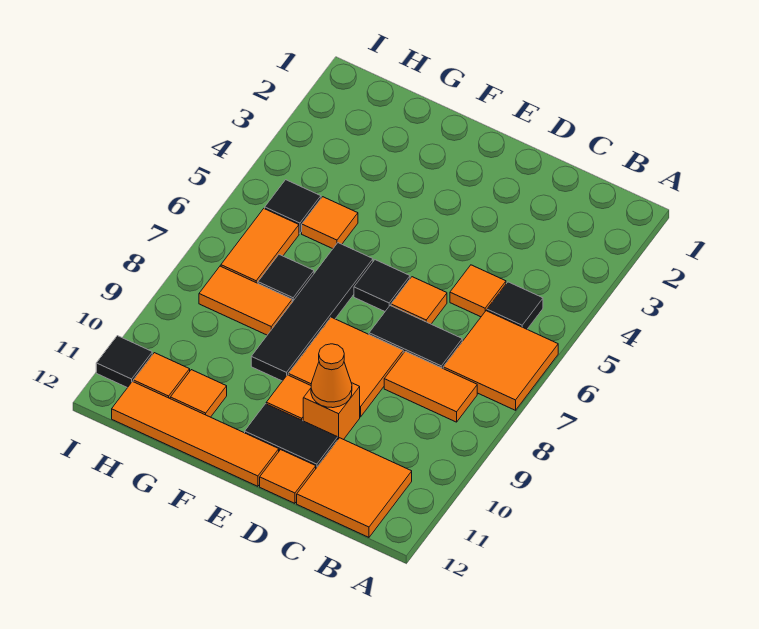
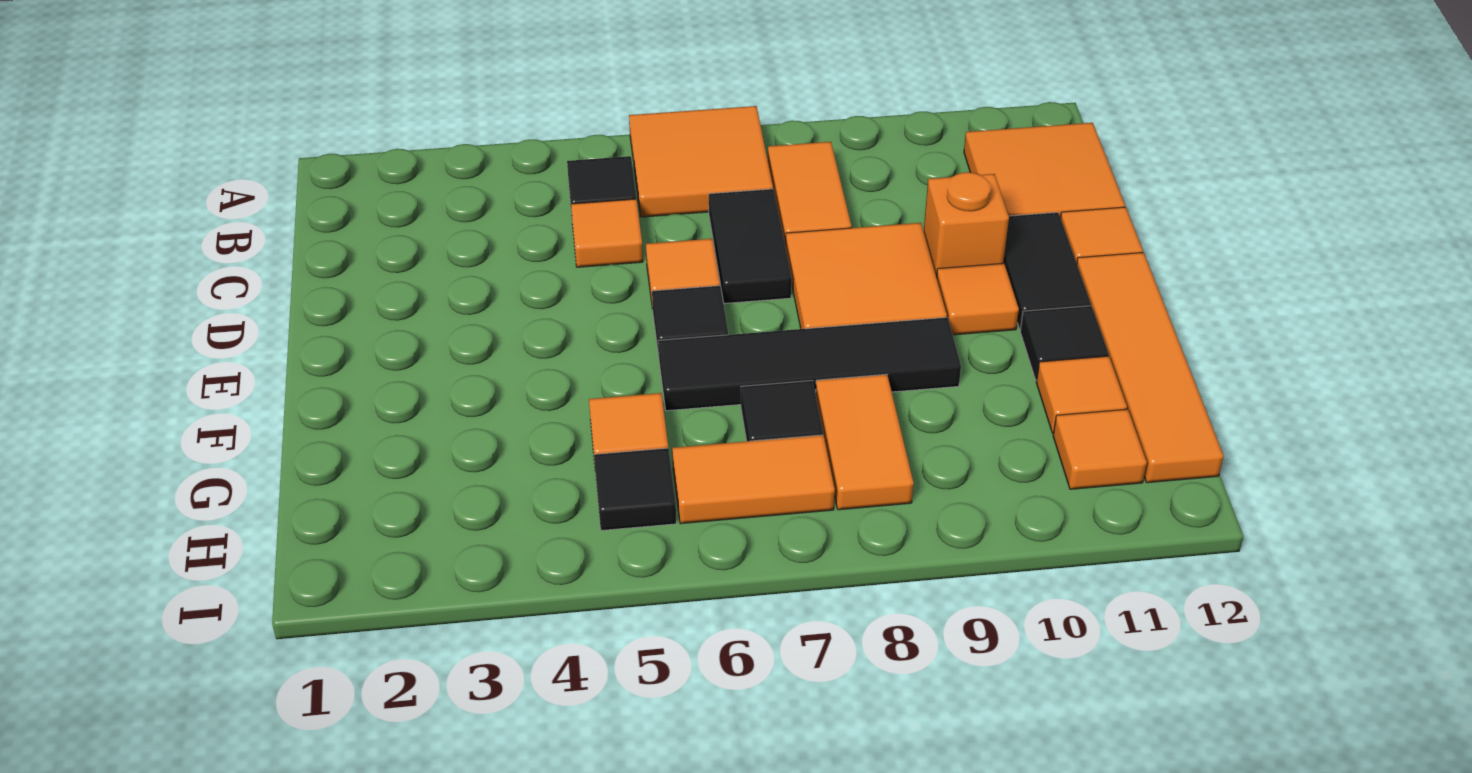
orange 1x1 cone [311,344,352,408] -> none
black 1x1 tile [96,336,152,388] -> black 1x1 tile moved to [1020,306,1108,380]

